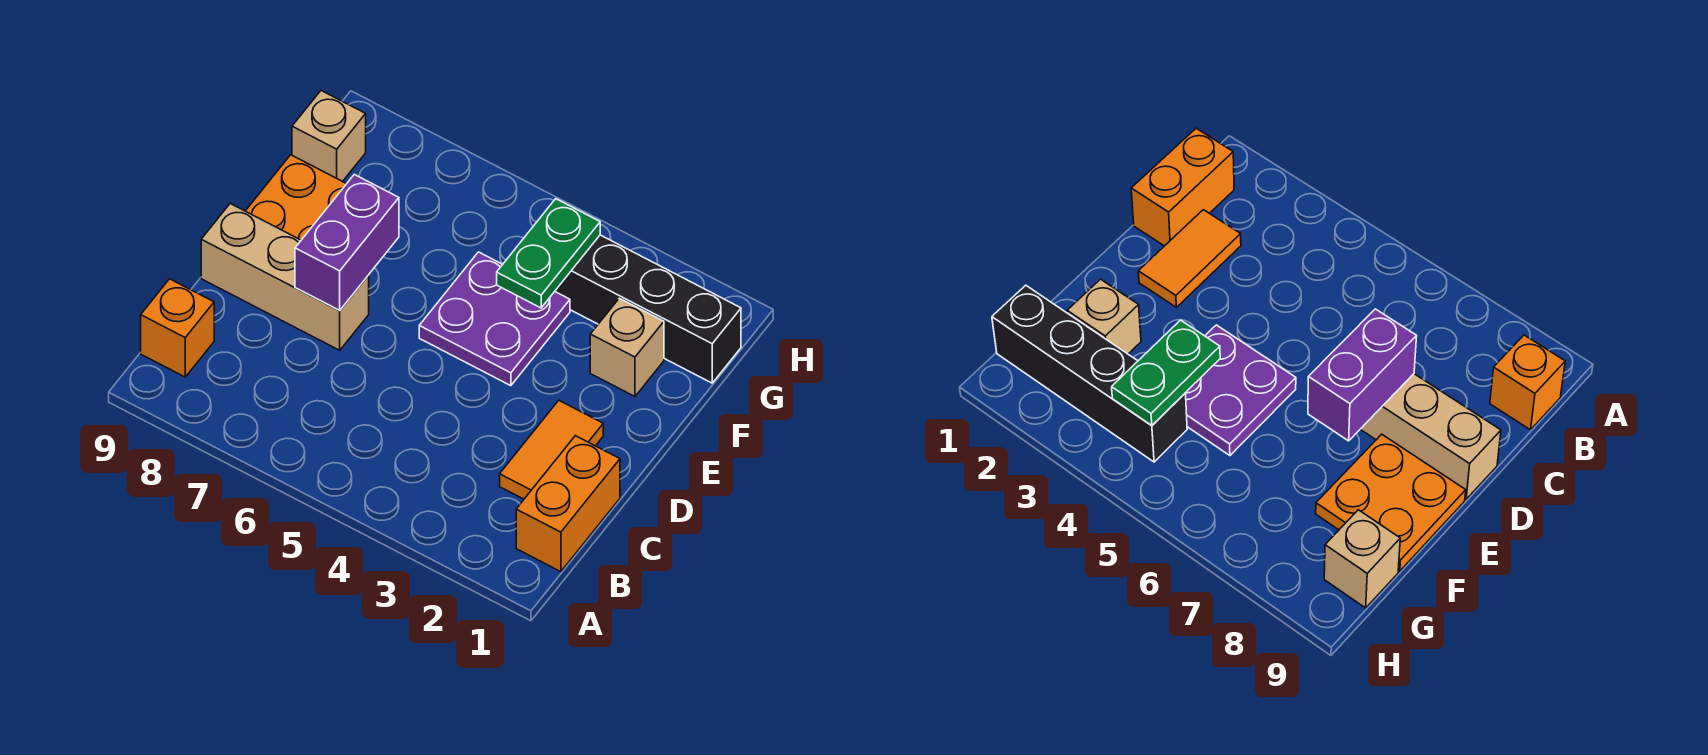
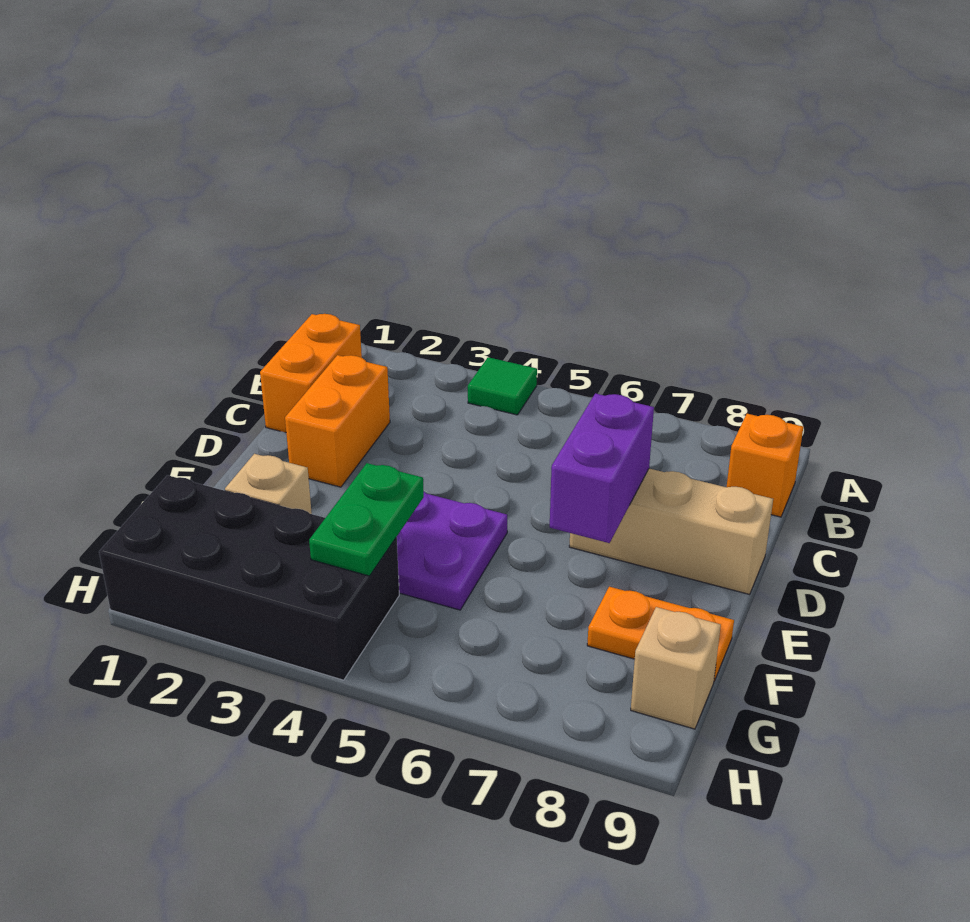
none -> green 1x1 tile [468,357,537,415]
orange 1x2 tile [500,400,603,499] -> orange 1x2 brick [285,355,390,487]
orange 2x2 plate [246,155,346,240] -> orange 1x2 plate [587,587,734,681]
black 1x4 brick [555,235,741,383] -> black 2x4 brick [99,475,399,680]

